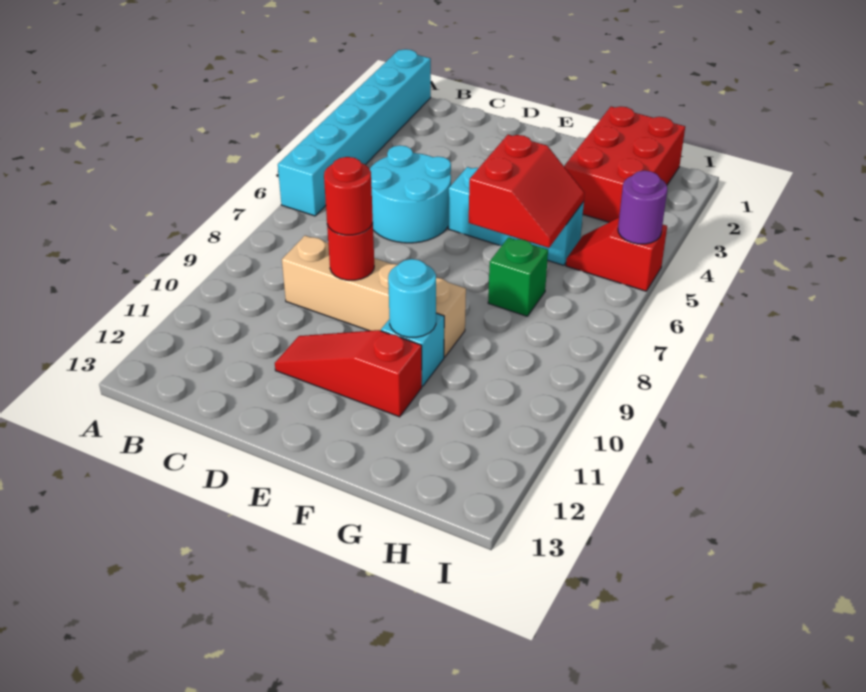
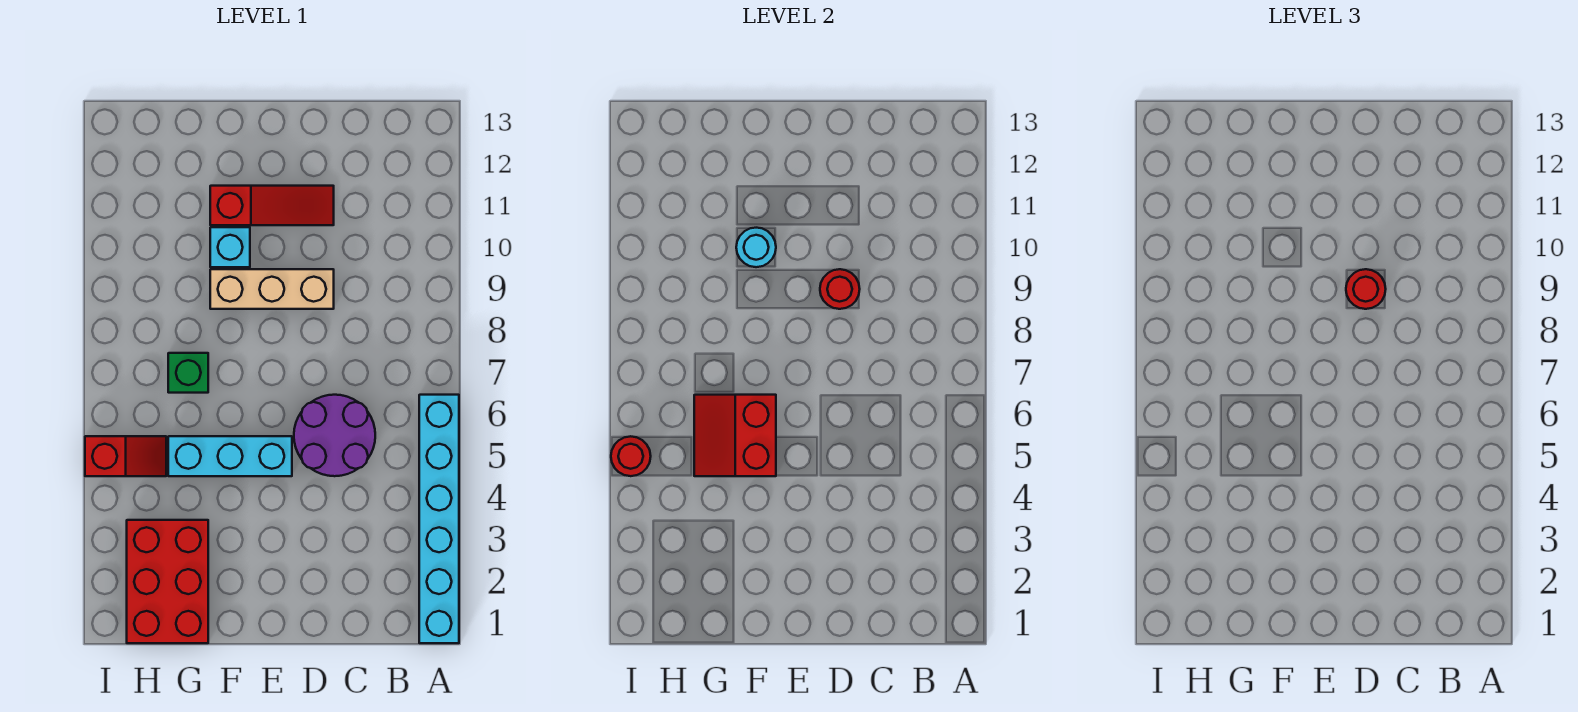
cyan 2x2 round brick [370,145,451,243] -> purple 2x2 round brick [294,395,375,476]
tan 1x4 brick [282,236,466,357] -> tan 1x3 brick [210,269,334,309]
purple 1x1 round brick [618,171,667,244] -> red 1x1 round brick [611,436,651,476]

